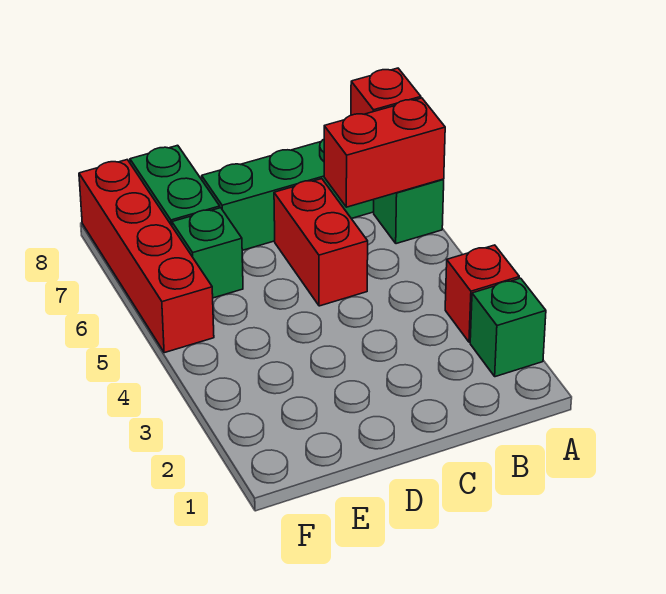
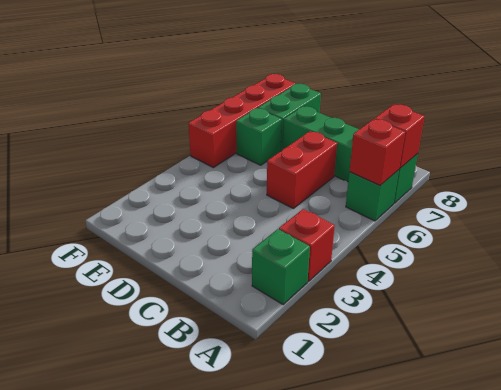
red 1x2 brick [324,98,445,207] -> red 1x1 brick [349,119,405,185]

